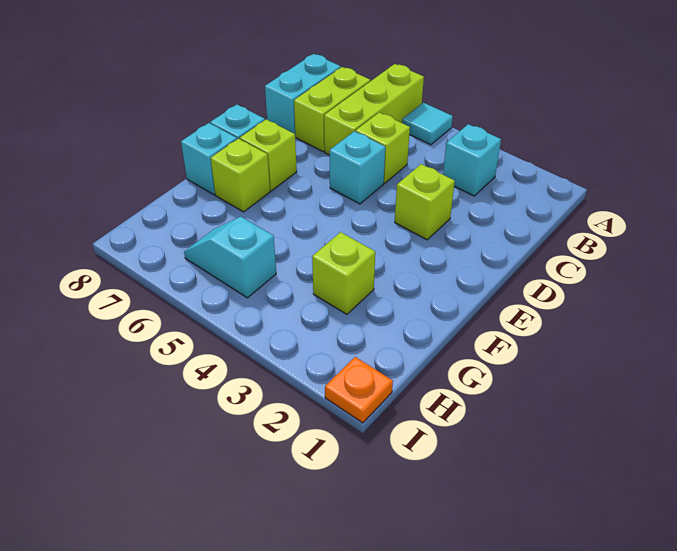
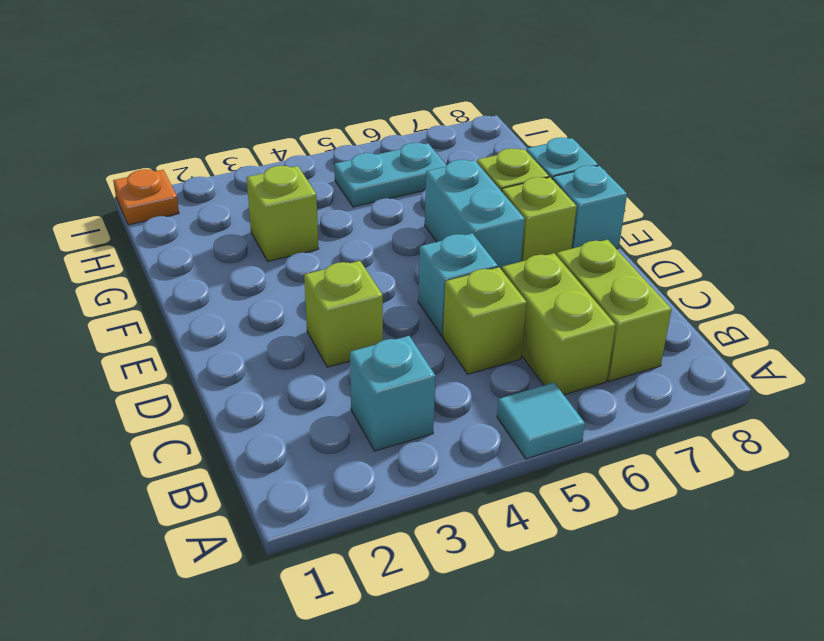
lime 1x3 brick [324,64,424,155] -> lime 1x2 brick [502,253,615,395]
cyan 1x2 brick [265,54,341,134] -> cyan 1x2 brick moved to [425,160,525,270]
cyan 1x2 slope [184,217,276,298] -> cyan 1x2 plate [334,143,447,207]

